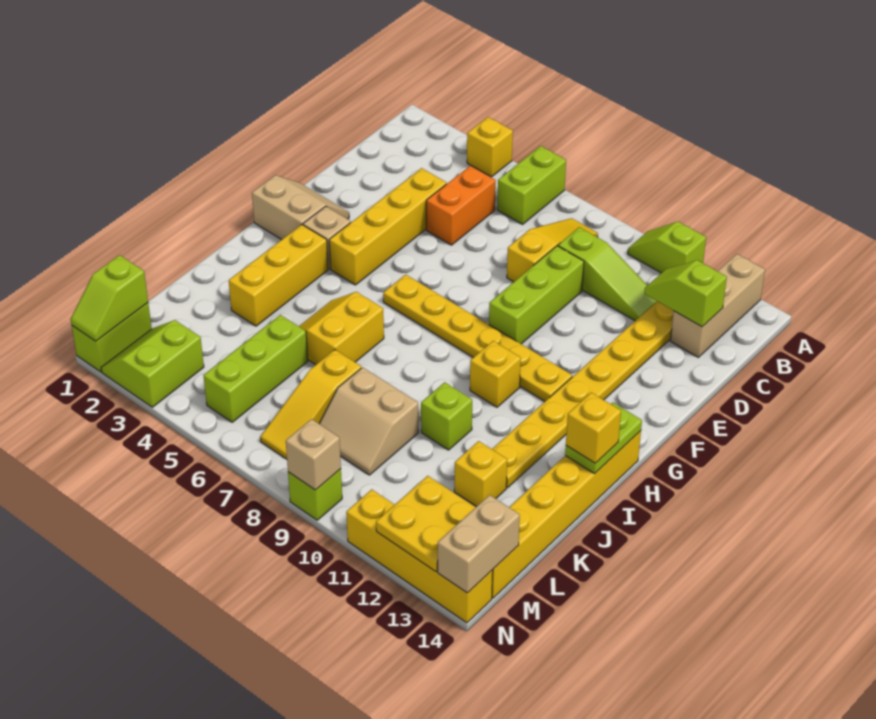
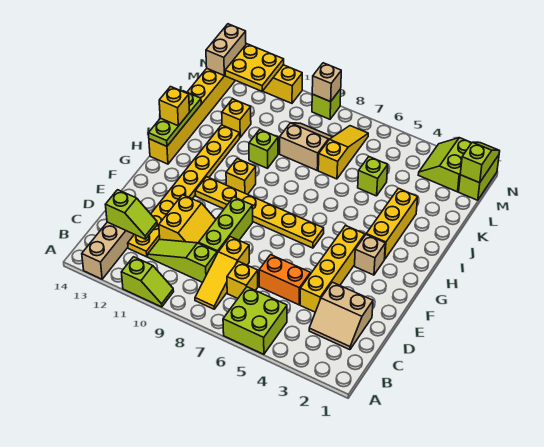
yellow 1x1 brick [467,117,513,177] -> yellow 1x1 brick moved to [227,261,258,298]
lime 1x2 brick [497,146,566,224] -> lime 2x2 brick [223,287,287,354]
orange 1x2 brick [426,166,496,245] -> orange 1x2 brick turned to [259,255,310,305]
tan 2x2 slope [252,175,349,240] -> tan 2x2 slope moved to [309,282,373,350]
lime 1x2 plate [565,402,642,474] -> lime 1x3 plate [149,91,201,146]
yellow 2x2 slope [299,292,384,365] -> yellow 2x2 slope moved to [159,195,216,243]
lime 1x3 brick [203,315,308,422] -> lime 1x1 brick [358,157,388,196]
lime 2x2 slope [101,320,204,407] -> lime 2x2 slope turned to [418,138,471,192]

